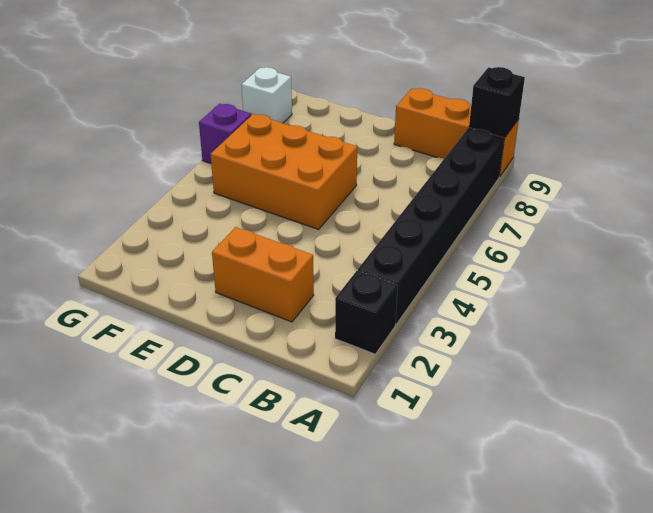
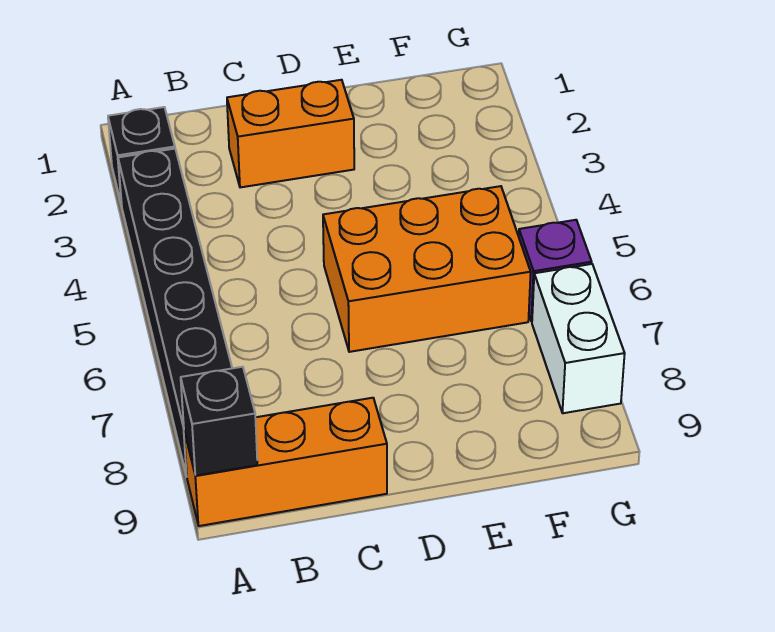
white 1x1 brick [241,67,292,123] -> white 1x2 brick [532,264,625,413]

